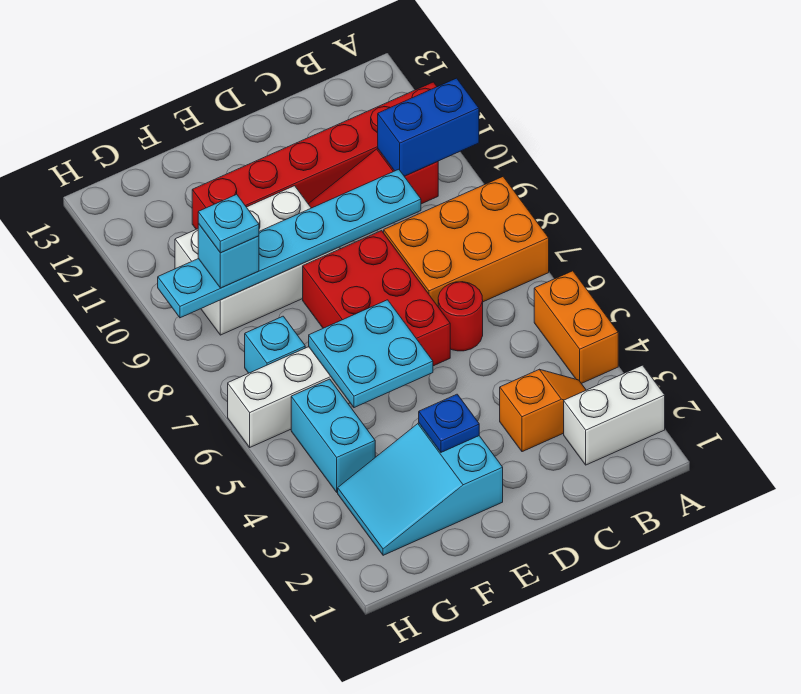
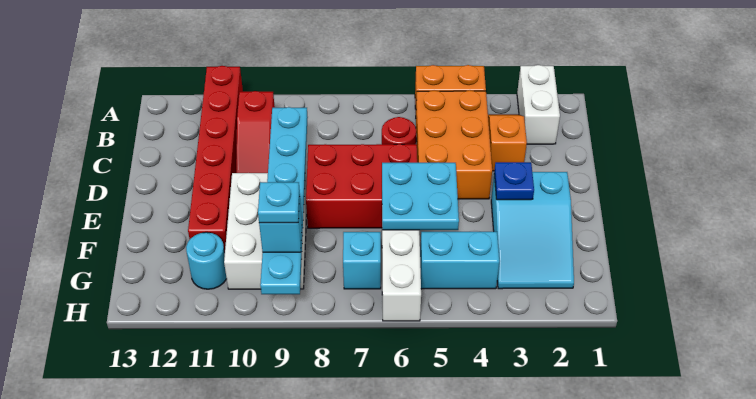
orange 2x3 brick [384,177,549,306] -> orange 2x3 brick moved to [416,90,492,199]
blue 1x2 brick [378,78,479,176] -> none
none -> cyan 1x1 round brick [186,232,227,289]

